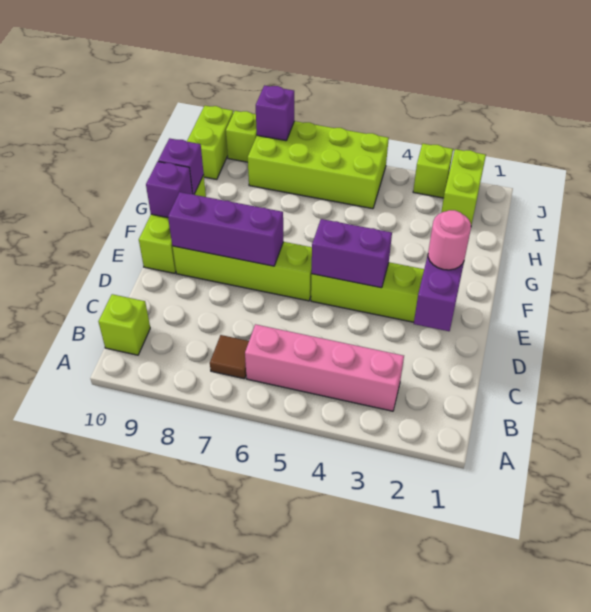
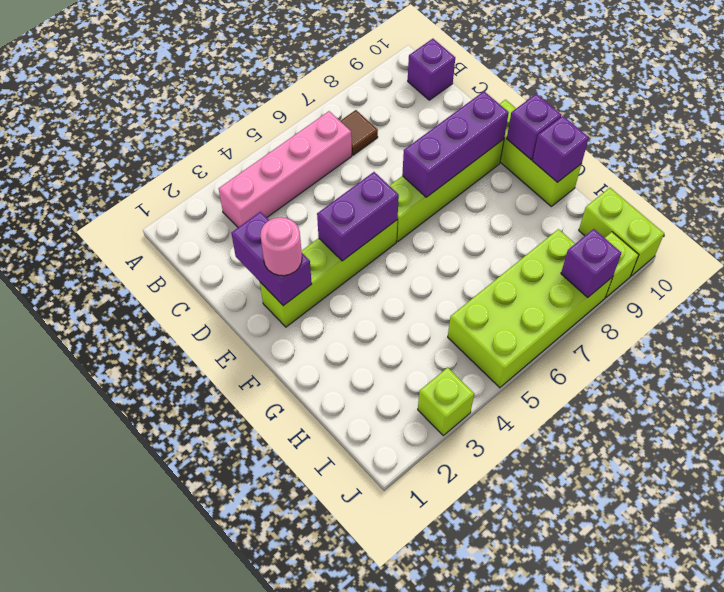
lime 1x1 brick [98,294,150,355] -> purple 1x1 brick [408,39,455,100]
lime 1x2 brick [441,149,486,225] -> none

